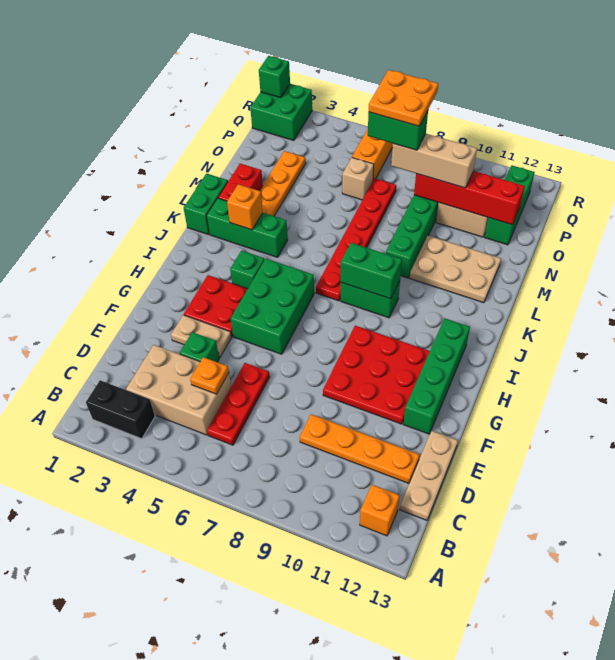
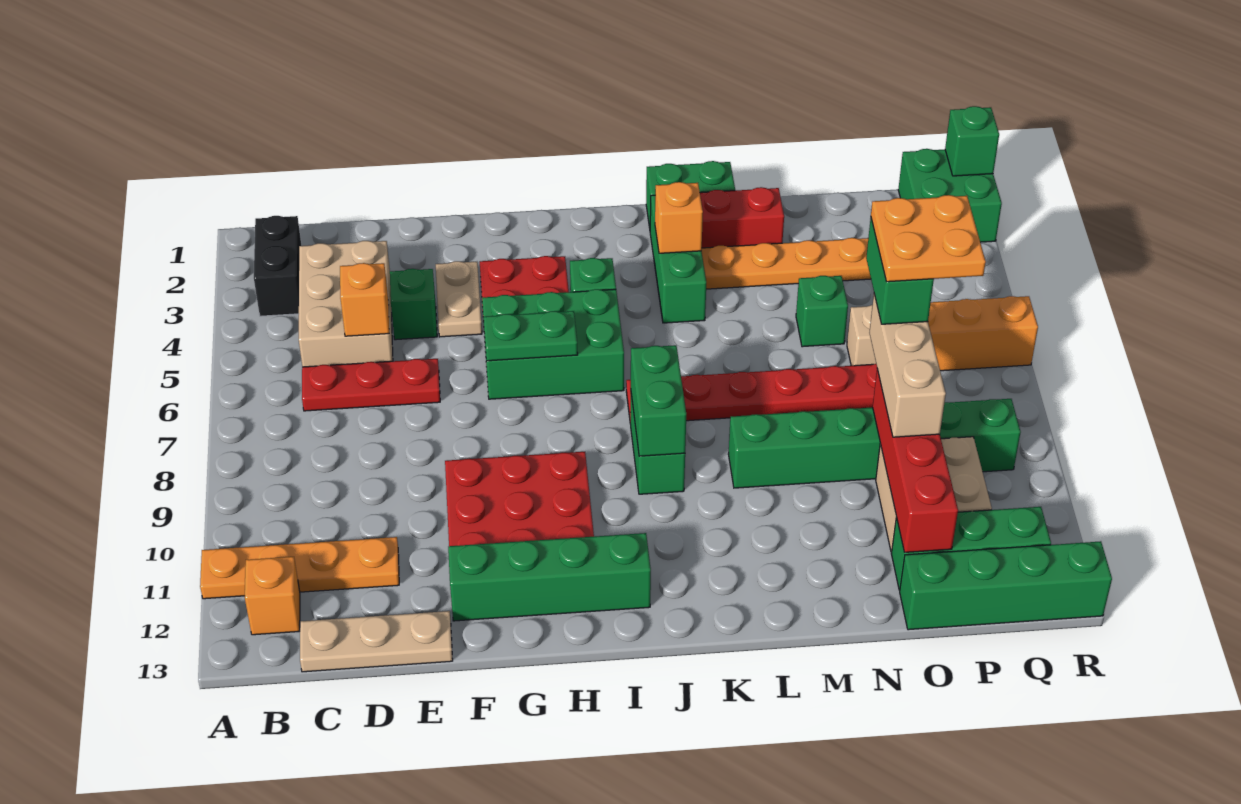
orange 1x1 plate [190,357,229,394] -> orange 1x1 brick [340,263,389,336]
orange 1x4 plate [300,414,420,483] -> orange 1x4 plate turned to [200,537,399,599]
none -> green 1x2 plate [483,311,578,361]
tan 2x3 plate [410,236,501,303] -> none
none -> green 1x1 brick [796,276,848,347]
none -> green 1x4 brick [900,541,1112,630]

